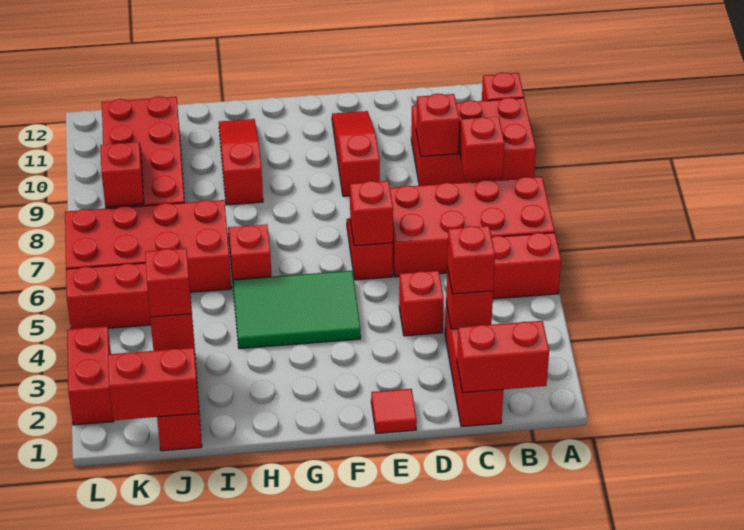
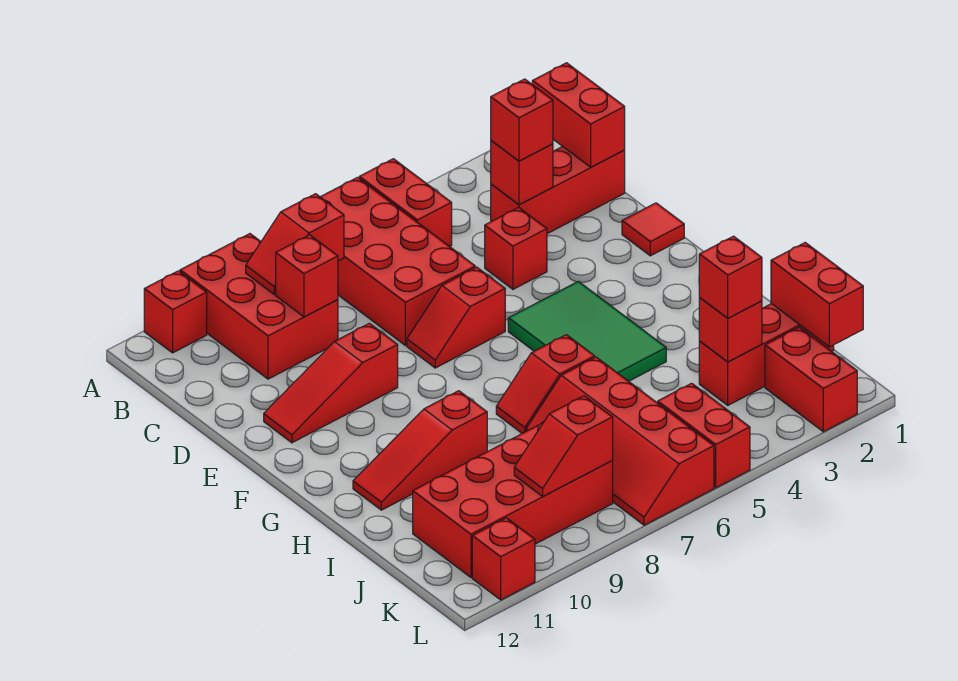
red 1x1 brick [350,181,393,246] -> red 1x1 brick moved to [472,518,535,600]
red 2x4 brick [65,200,231,292] -> red 2x4 slope [526,357,714,525]
red 1x2 brick [67,326,114,425] -> red 1x2 brick turned to [765,327,857,432]

